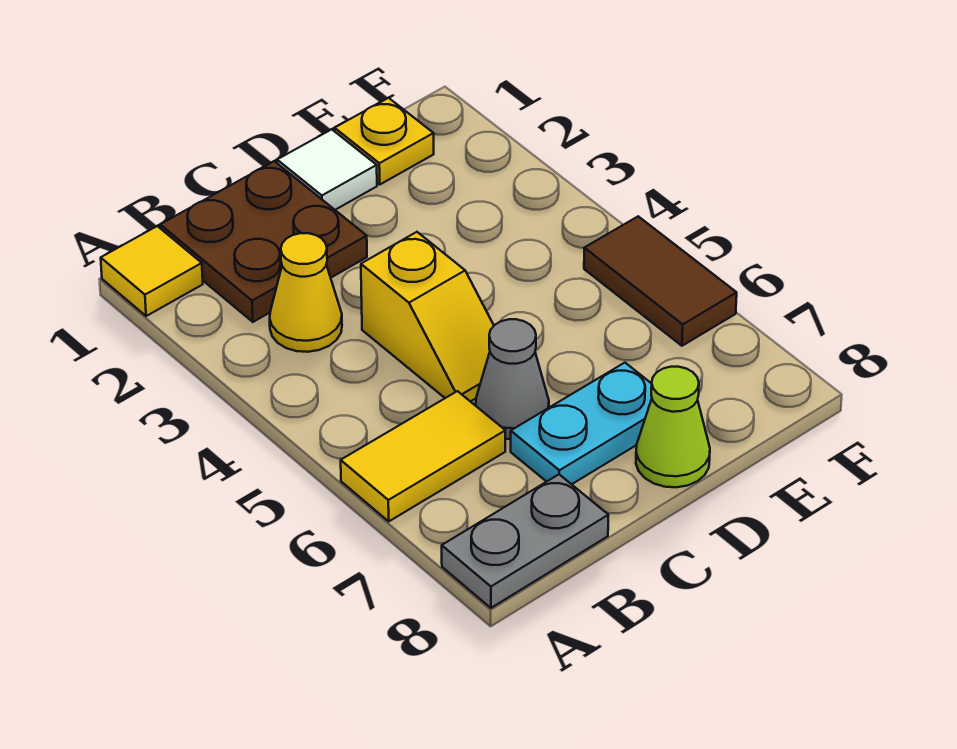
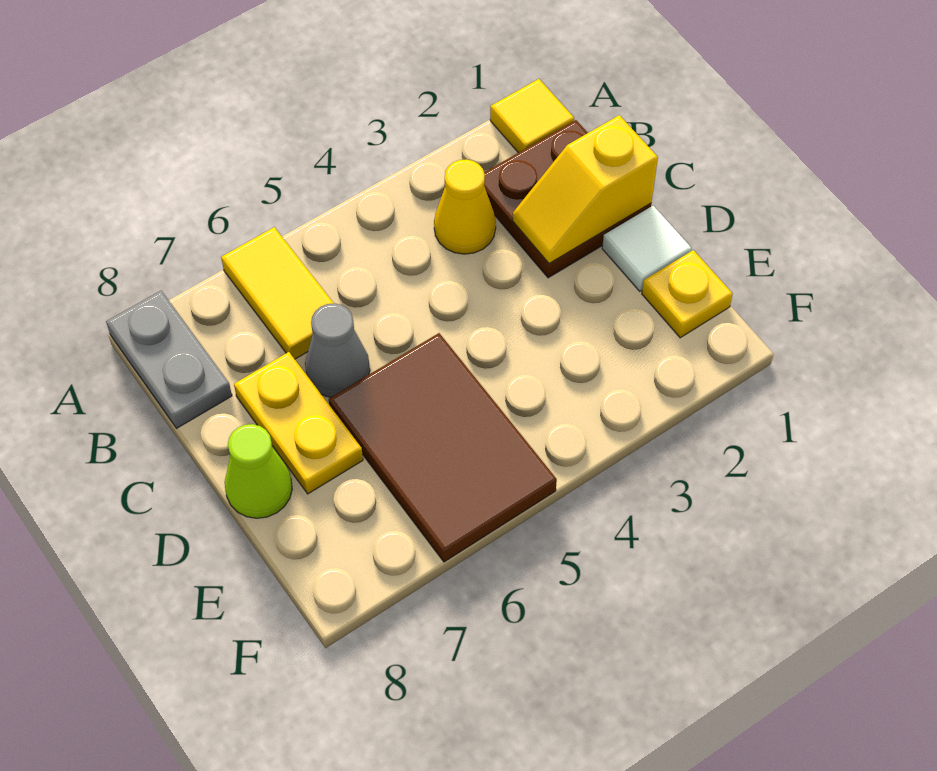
yellow 1x2 slope [361,232,494,402] -> yellow 1x2 slope moved to [512,115,658,263]
cyan 1x2 plate [511,363,652,484] -> yellow 1x2 plate [234,352,363,494]
brown 1x2 tile [584,216,737,346] -> brown 2x3 tile [329,333,557,562]

